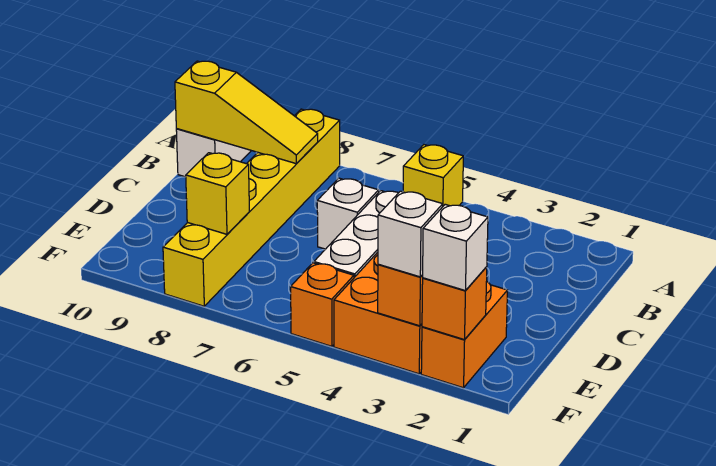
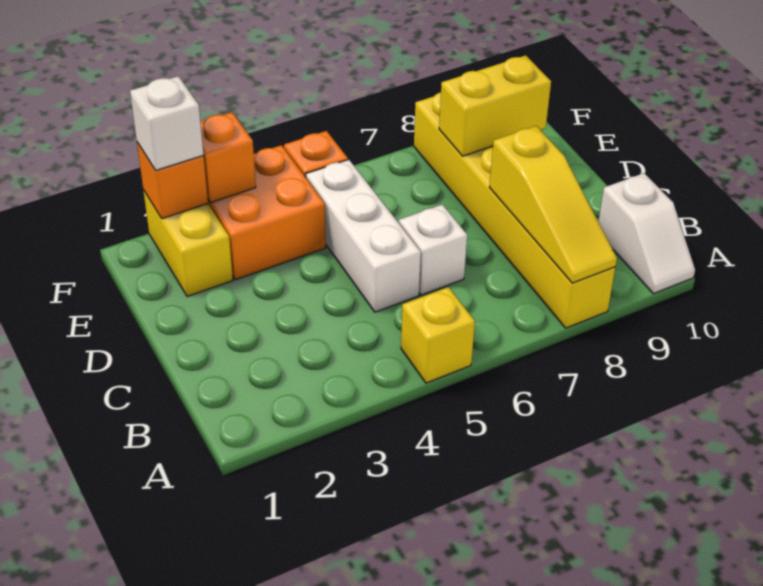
yellow 1x3 slope [175,61,318,164] -> yellow 1x3 slope turned to [489,126,617,283]
orange 1x2 brick [421,281,508,388] -> yellow 1x2 brick [143,190,233,297]
yellow 1x1 brick [186,153,249,234] -> yellow 1x2 brick [439,55,551,156]
white 1x1 brick [378,191,443,277] -> none

